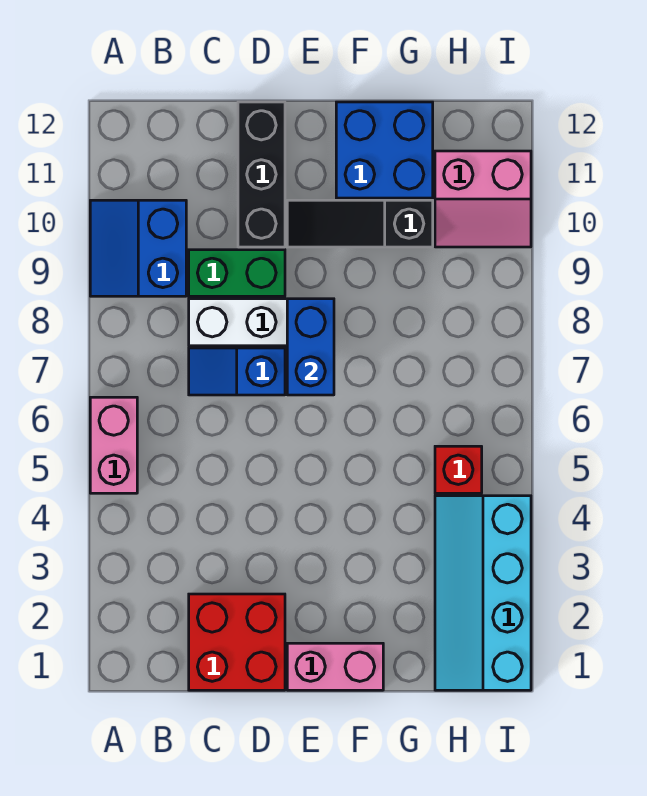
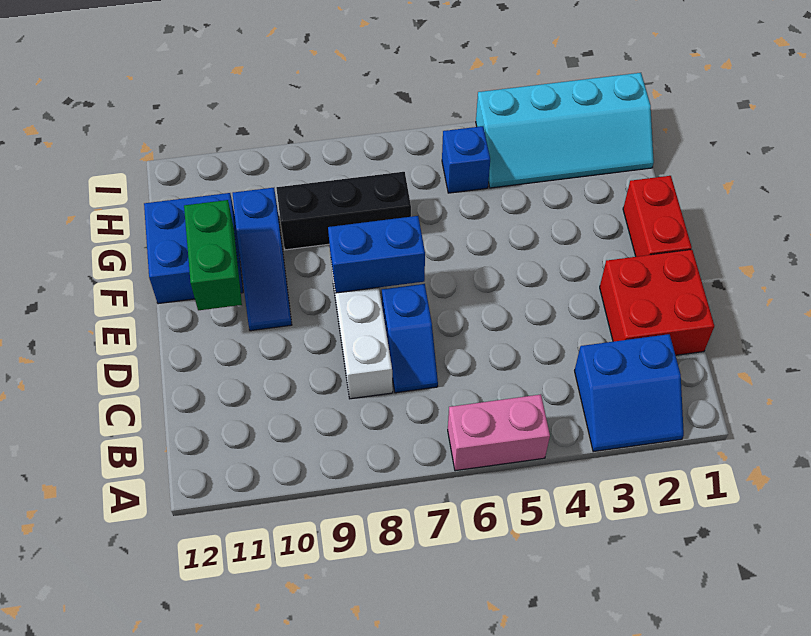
blue 2x2 slope [90,200,186,296] -> blue 2x2 slope moved to [575,334,684,452]
green 1x2 brick [189,250,285,296] -> green 1x2 brick moved to [184,200,242,310]
black 1x3 brick [238,102,285,247] -> black 1x3 brick moved to [276,172,411,250]
pink 1x2 brick [287,643,383,690] -> red 1x2 brick [623,176,692,257]
black 1x3 slope [287,200,433,247] -> blue 1x3 slope [233,188,292,331]
red 1x1 brick [435,446,482,493] -> blue 1x1 brick [442,126,490,193]
pink 2x2 slope [435,151,531,247] -> none

